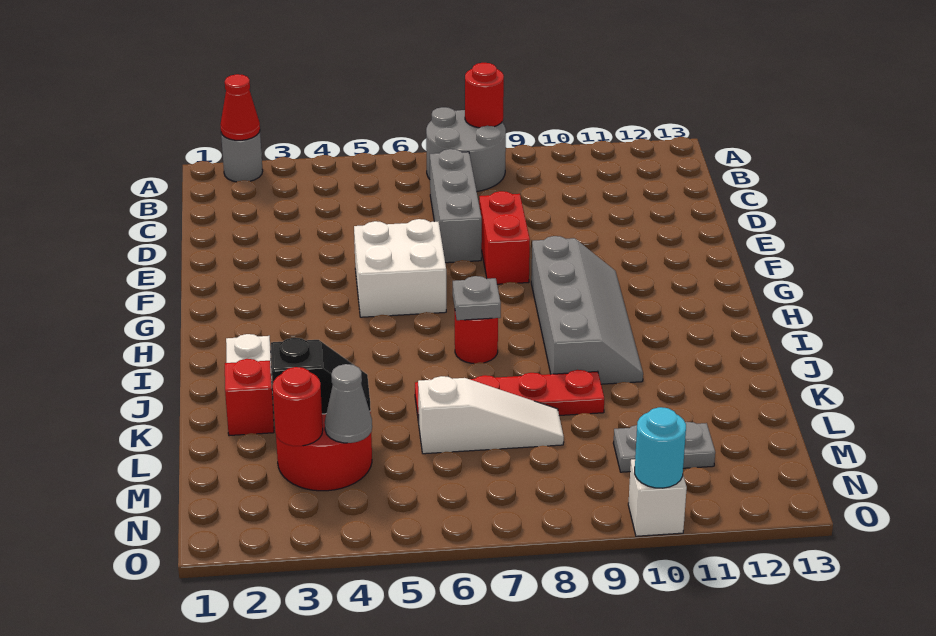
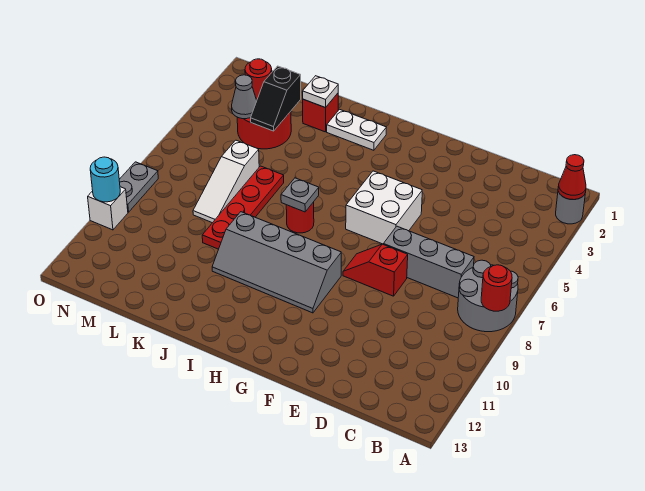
red 1x2 brick [479,191,530,284] -> red 1x2 slope [343,244,408,296]
none -> white 1x1 plate [303,76,338,108]
grey 1x2 plate [613,422,715,472] -> grey 1x2 plate moved to [119,162,158,212]

